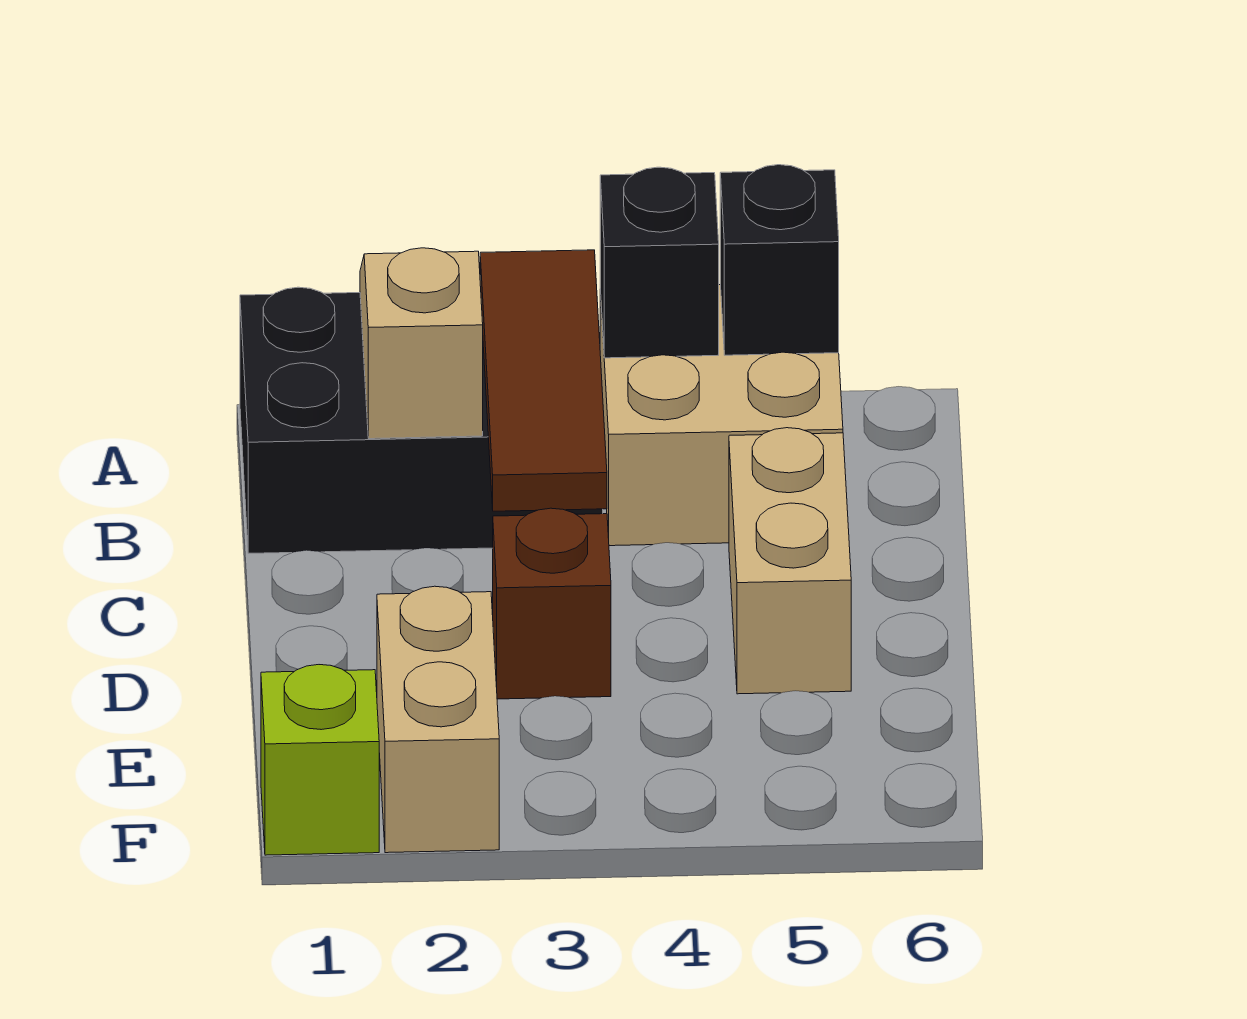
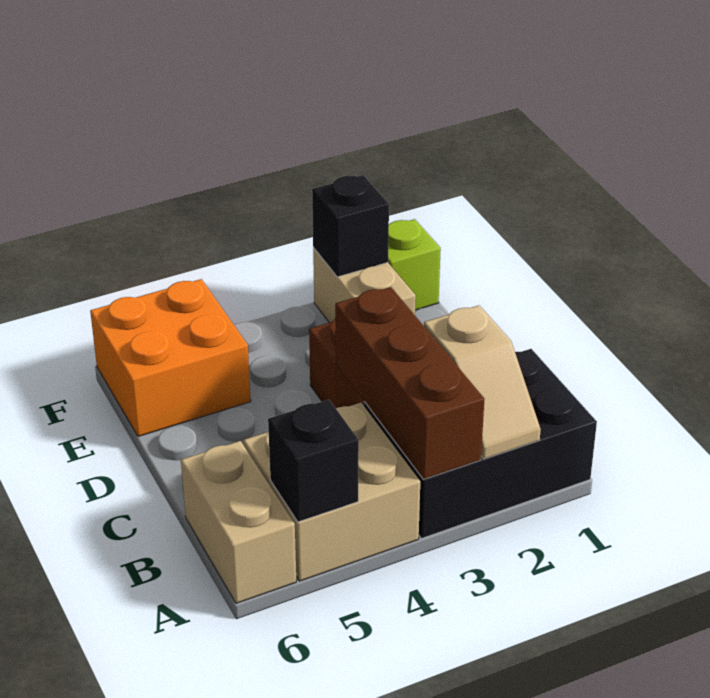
brown 1x3 tile [480,250,607,511] -> brown 1x3 brick [335,287,484,479]
black 1x1 brick [600,167,719,358] -> black 1x1 brick moved to [312,175,389,277]
tan 1x2 brick [729,428,851,694] -> tan 1x2 brick moved to [181,441,296,603]
none -> orange 2x2 brick [90,279,251,436]

